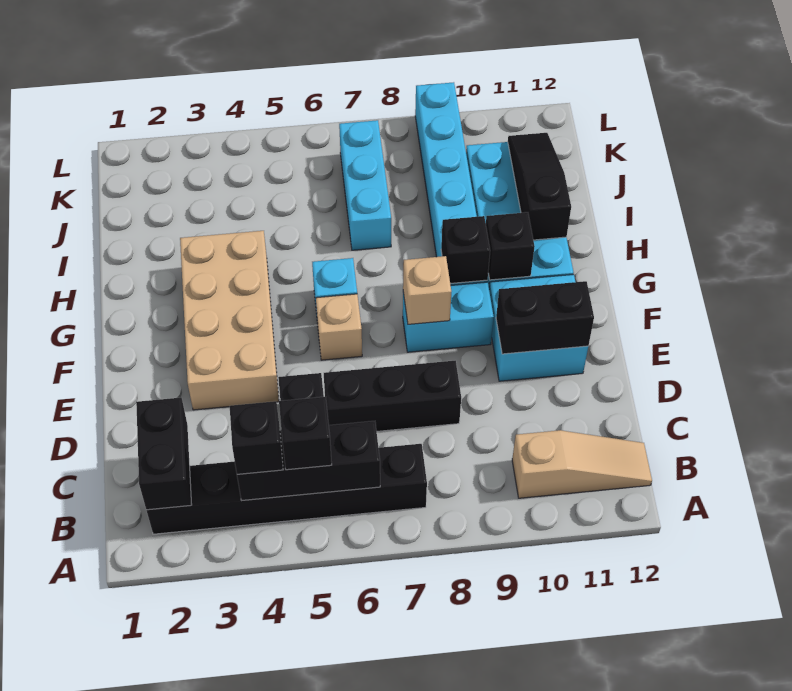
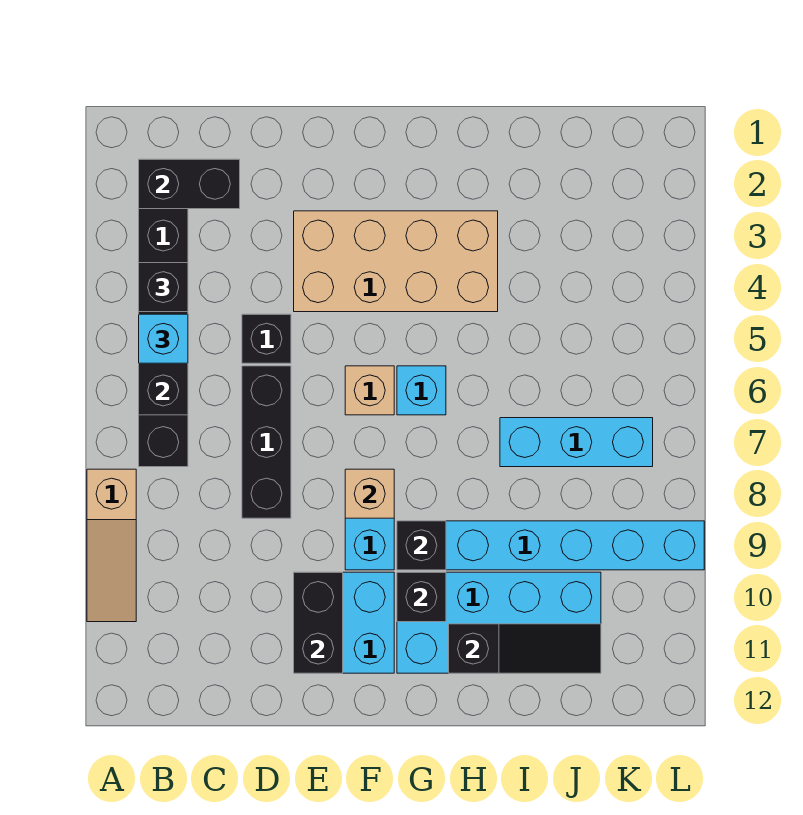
black 1x1 brick [279,397,332,470] -> cyan 1x1 brick [139,314,188,363]
tan 1x3 slope [512,430,652,498] -> tan 1x3 slope moved to [87,469,136,622]

